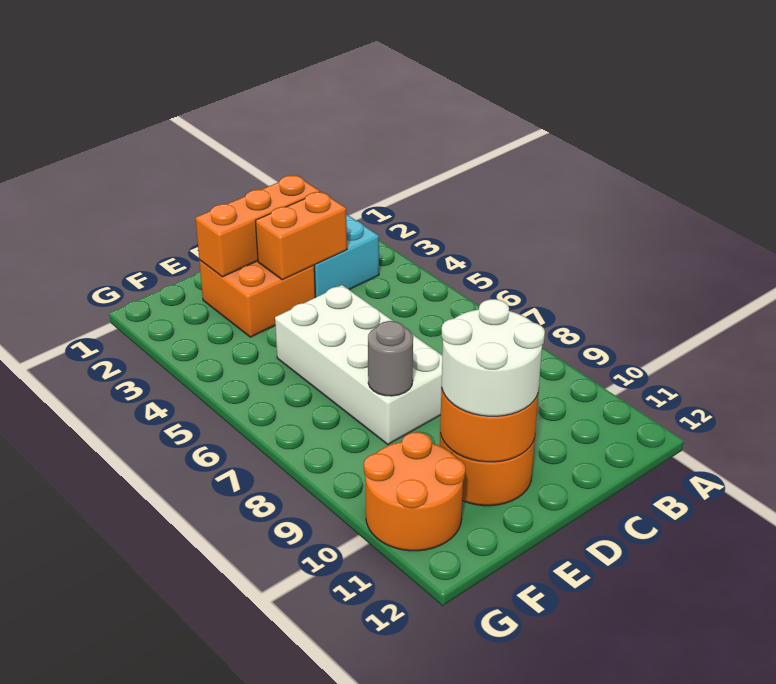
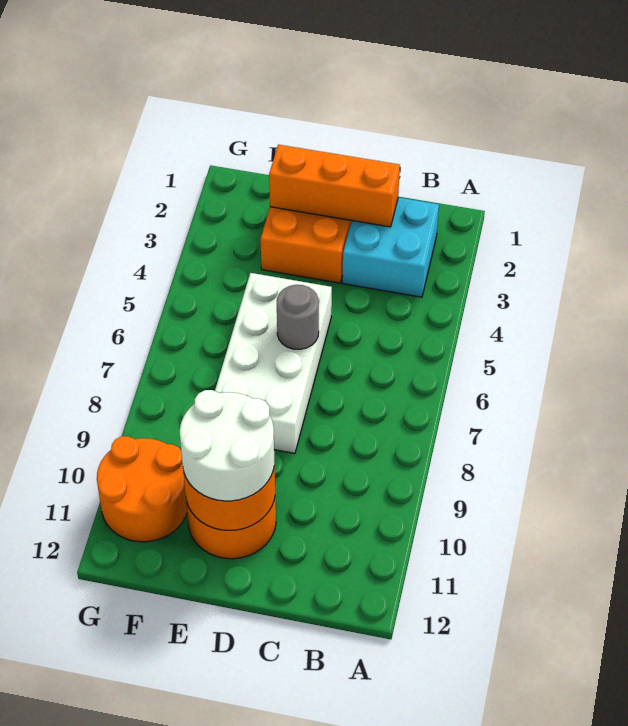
orange 1x2 brick [255,192,347,280] -> none
grey 1x1 round brick [368,321,413,396] -> grey 1x1 round brick moved to [277,285,319,349]

